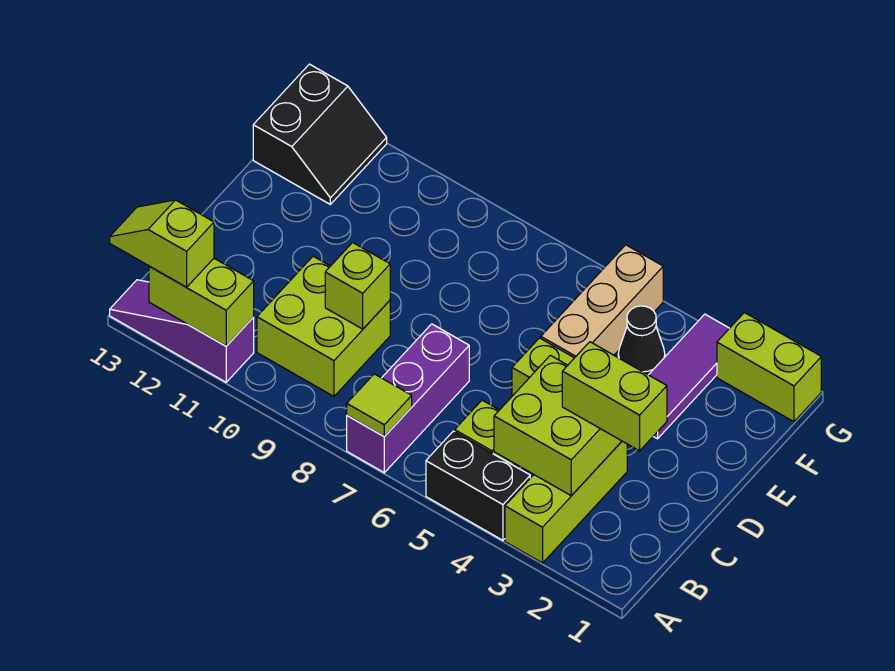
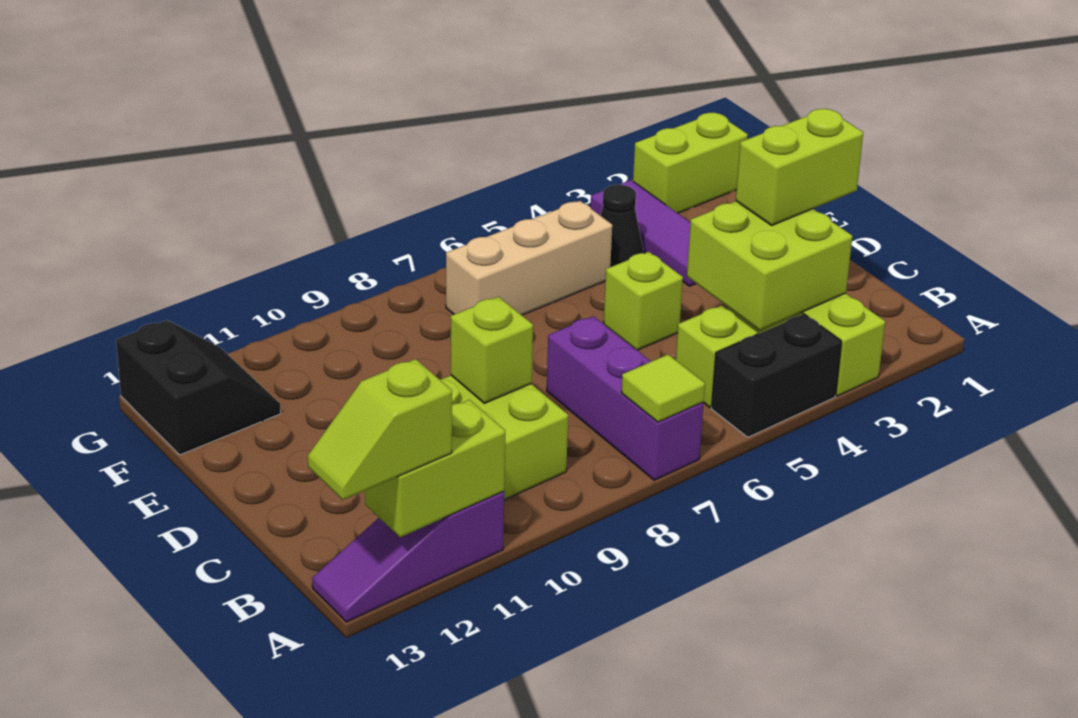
tan 1x3 brick [541,245,663,358] -> tan 1x3 brick turned to [446,201,612,315]

